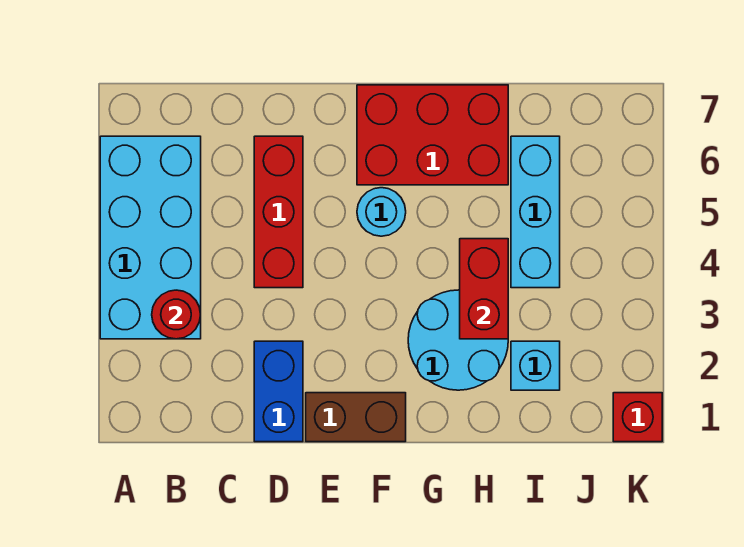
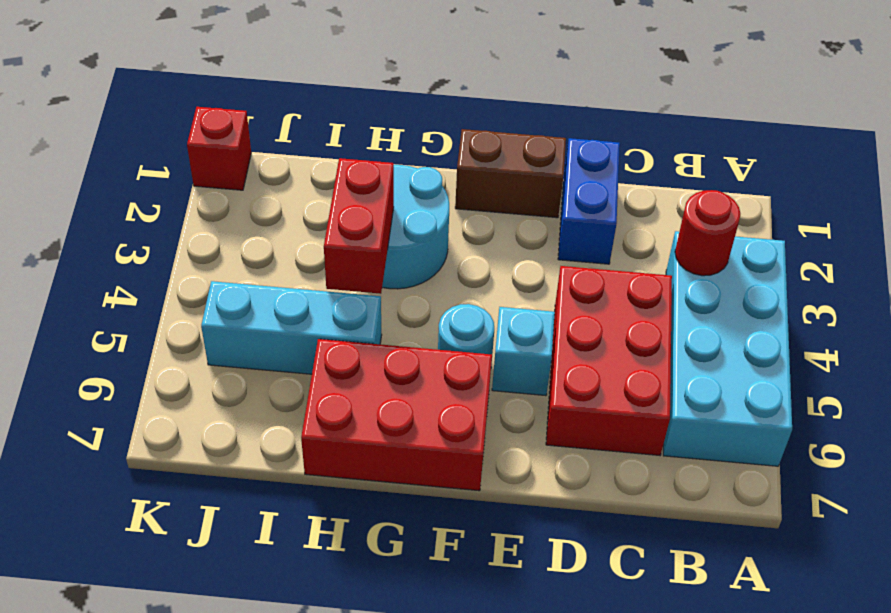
red 1x3 brick [254,136,303,288] -> red 2x3 brick [546,266,672,455]
cyan 1x1 brick [511,341,560,390] -> cyan 1x1 brick moved to [492,307,555,396]
cyan 1x3 brick [511,136,560,288] -> cyan 1x3 brick turned to [201,281,382,374]

